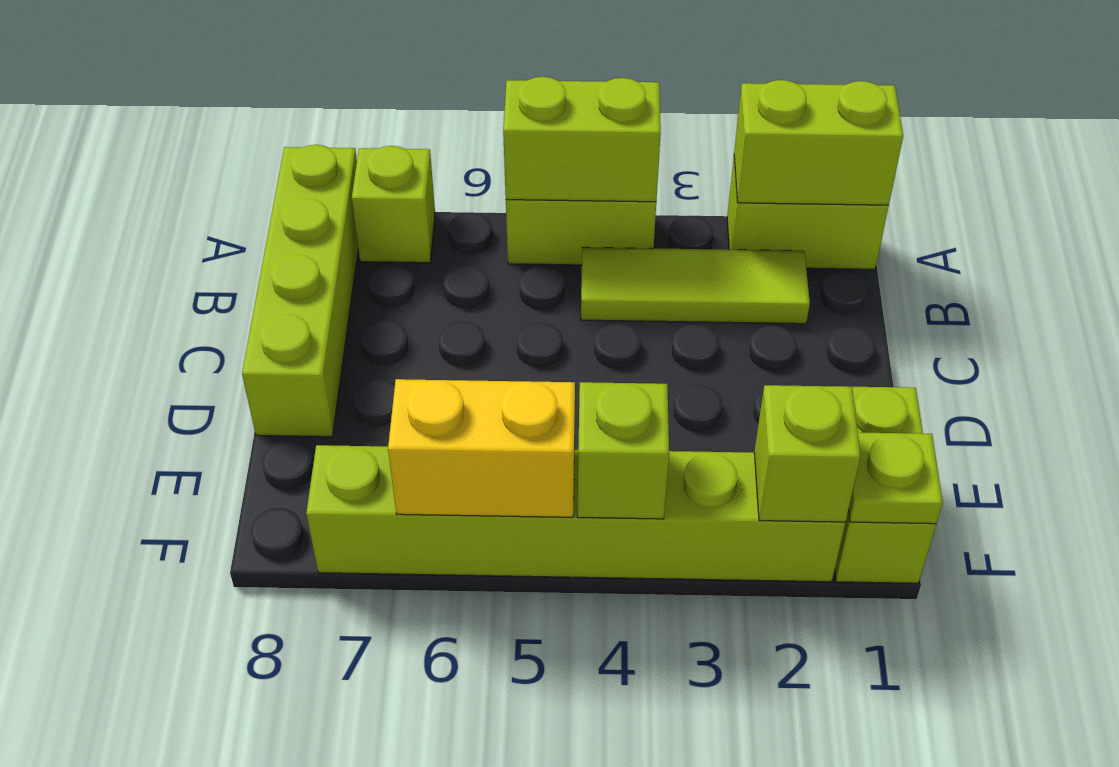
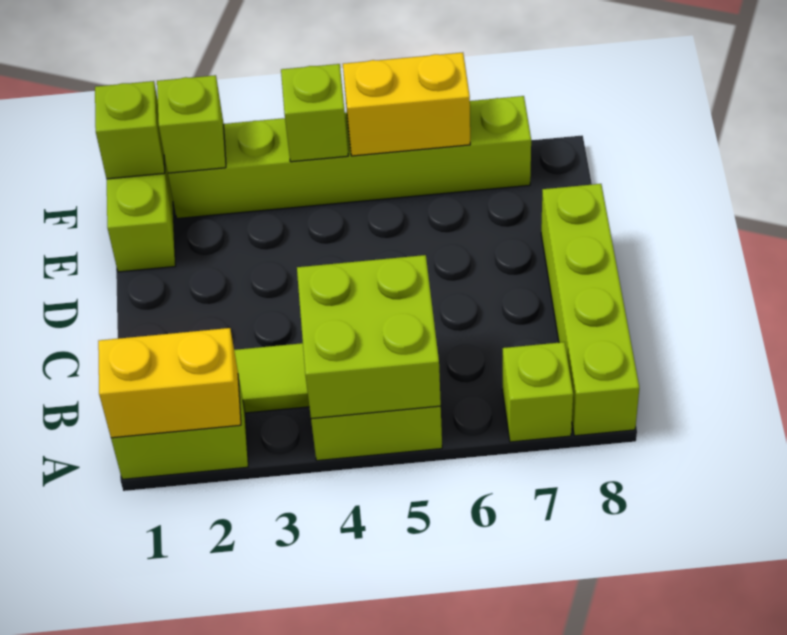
lime 1x2 brick [734,80,903,205] -> yellow 1x2 brick [98,328,241,438]
lime 1x2 brick [503,77,661,202] -> lime 2x2 brick [297,255,441,419]
lime 1x1 plate [848,432,943,524] -> lime 1x1 brick [95,81,165,179]

